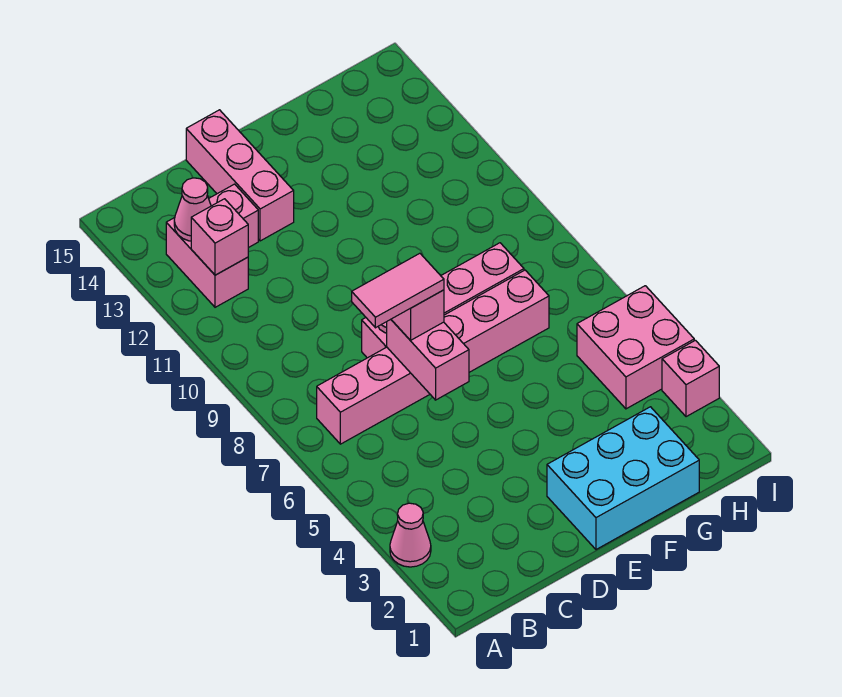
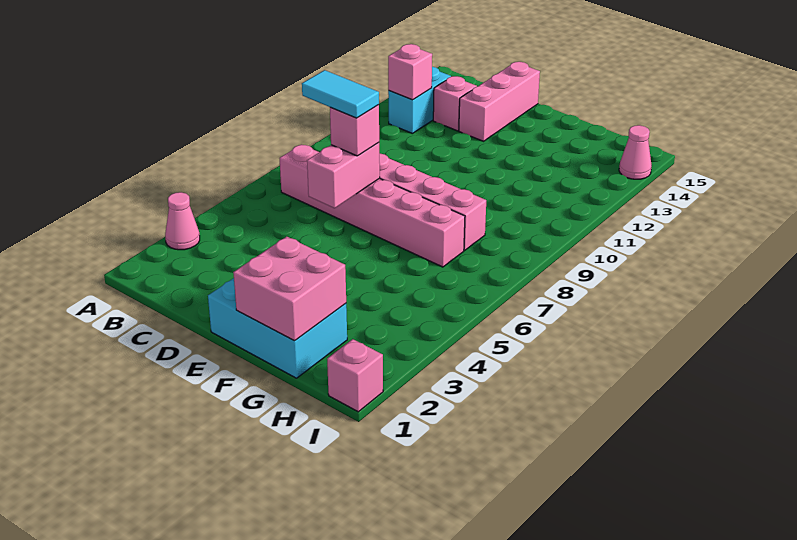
pink 1x2 brick [166,218,248,307] -> cyan 1x2 brick [388,67,451,133]
pink 1x1 cone [174,178,211,241] -> pink 1x1 cone moved to [619,125,652,179]
pink 1x2 tile [352,253,444,328] -> cyan 1x2 tile [302,70,379,118]
pink 2x2 brick [577,286,694,409] -> pink 2x2 brick moved to [233,237,346,341]
pink 1x1 brick [662,340,719,417] -> pink 1x1 brick moved to [327,339,383,412]

